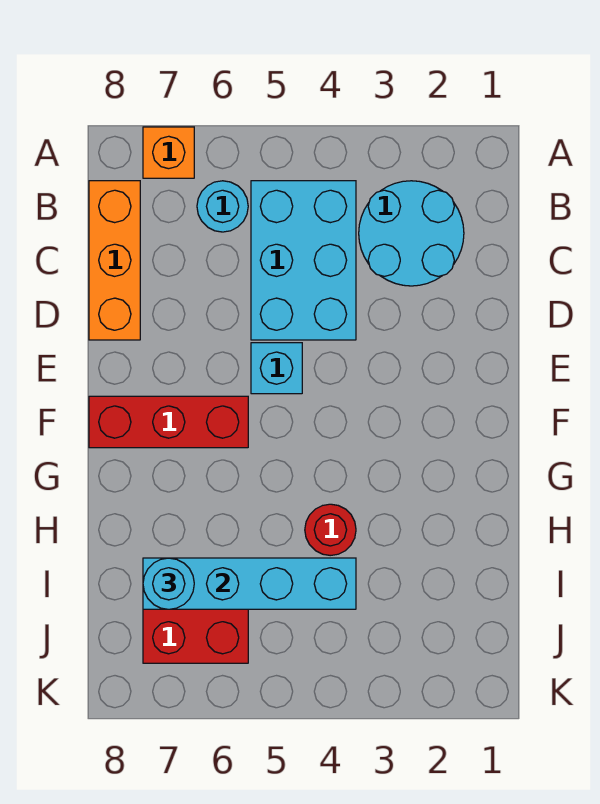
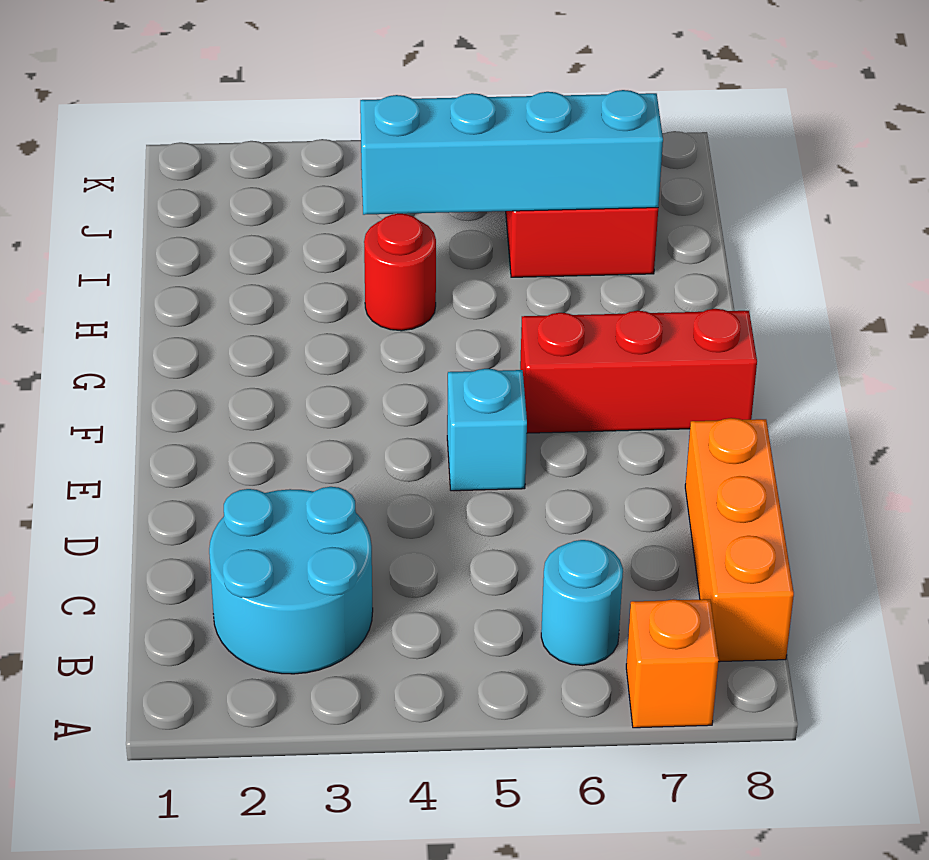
cyan 2x3 brick [251,181,356,340] -> none
cyan 1x1 round brick [143,558,194,609] -> none

